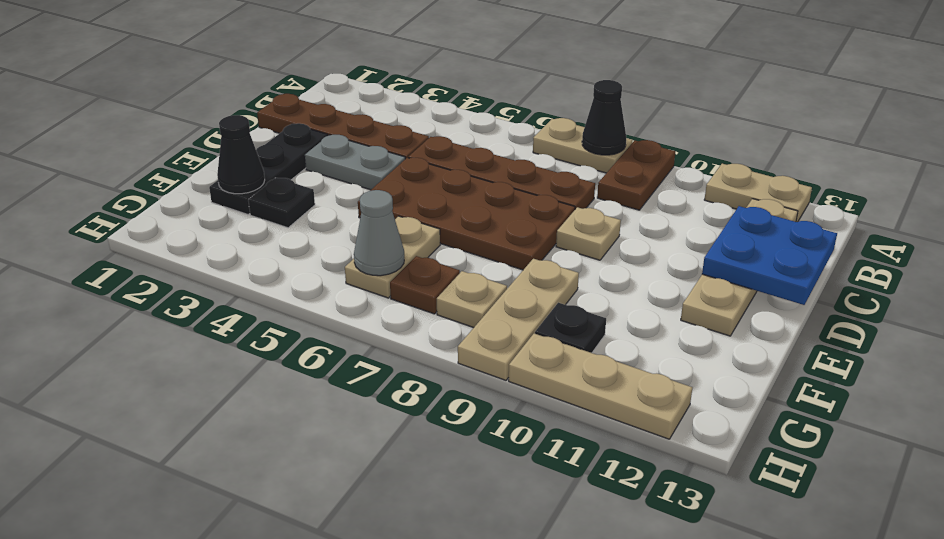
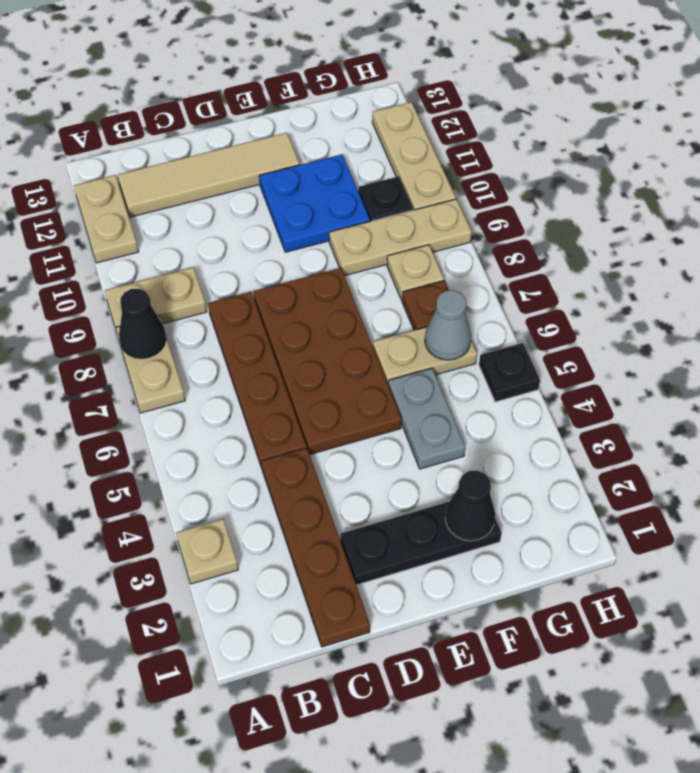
brown 1x2 plate [597,140,675,210] -> tan 1x2 plate [105,267,207,332]
tan 1x4 plate [681,199,798,336] -> tan 1x4 tile [118,133,300,217]
blue 2x2 plate [702,206,837,305] -> blue 2x2 plate moved to [259,155,370,252]
grey 1x2 plate [305,135,405,190] -> grey 1x2 plate moved to [388,368,465,469]
tan 1x1 plate [556,207,621,260] -> tan 1x1 plate moved to [176,519,238,584]
black 1x1 plate [248,178,315,228] -> black 1x1 plate moved to [479,343,540,402]

